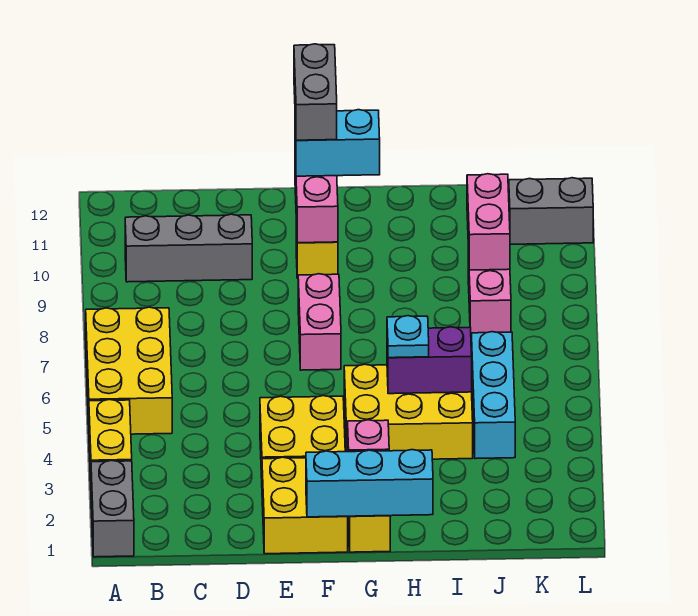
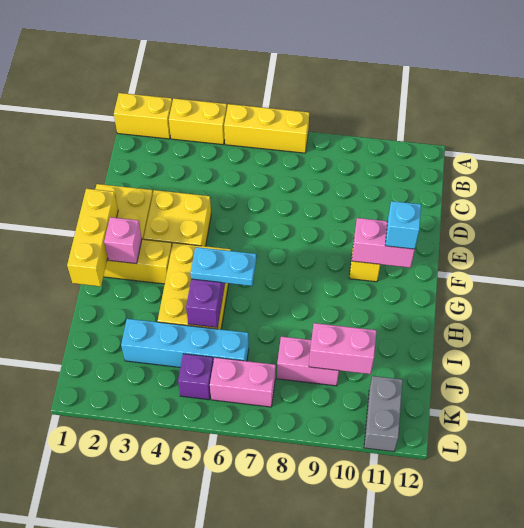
grey 1x2 brick [91,460,134,557] -> yellow 1x2 brick [114,93,172,139]
yellow 2x3 brick [86,307,172,434] -> yellow 1x3 brick [224,104,309,153]
grey 1x3 brick [125,214,252,282] -> none
cyan 1x3 brick [306,450,433,517] -> yellow 1x3 brick [67,189,118,286]
pink 1x2 brick [298,274,341,370] -> pink 1x2 brick moved to [210,358,276,407]
cyan 1x2 brick [295,110,380,176] -> cyan 1x1 brick [385,201,421,249]
grey 1x2 brick [294,44,337,140] -> none
cyan 1x1 plate [387,316,429,358] -> cyan 1x2 plate [191,247,256,286]
cyan 1x3 brick [471,332,515,459] -> cyan 1x4 brick [121,319,249,367]
none -> purple 1x1 brick [178,354,213,400]

